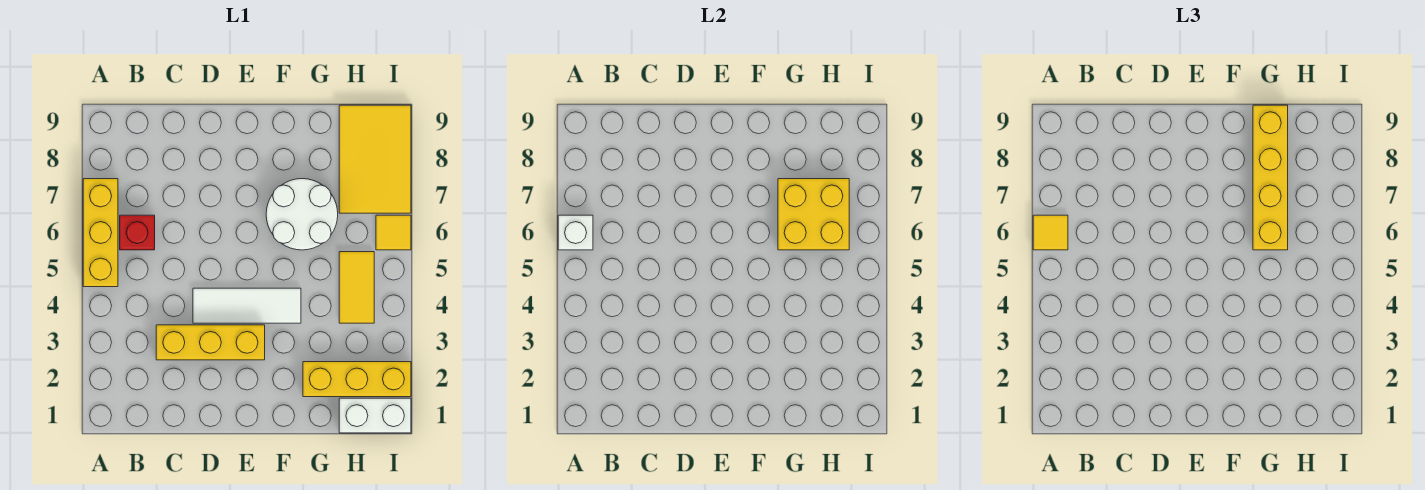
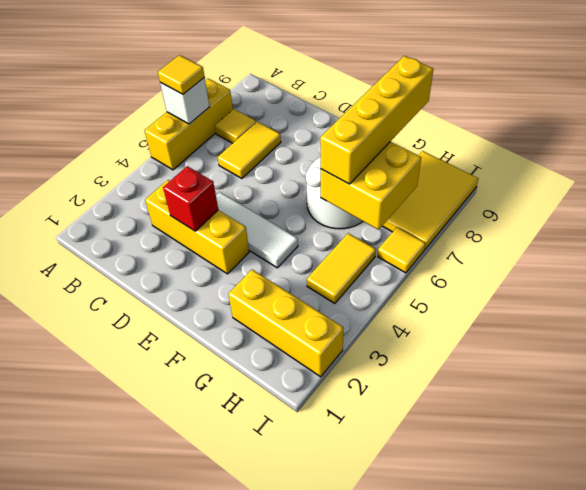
red 1x1 brick [120,215,155,250] -> red 1x1 brick moved to [163,166,218,231]
none -> yellow 1x1 tile [215,109,256,143]
none -> yellow 1x2 tile [218,122,281,179]
white 1x2 brick [339,398,411,433] -> none

